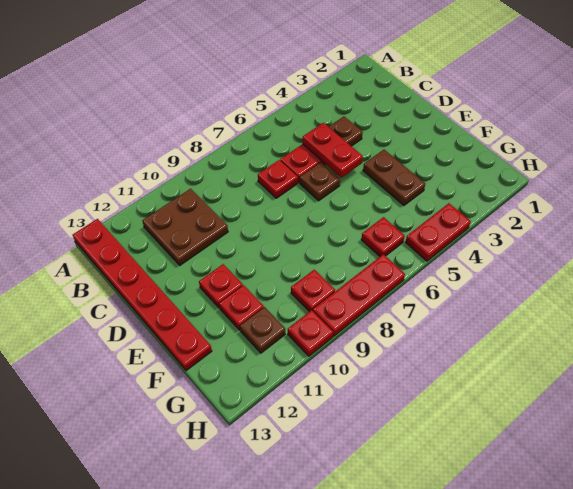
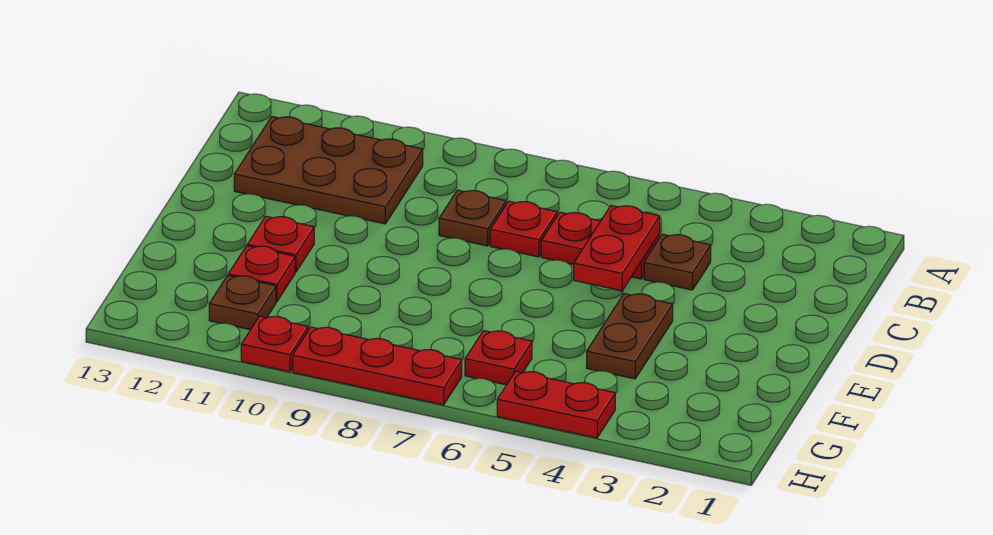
red 1x6 plate [73,219,212,371] -> none
brown 2x2 plate [142,189,228,265] -> brown 2x3 plate [234,117,423,224]
brown 1x1 plate [300,162,340,201] -> brown 1x1 plate moved to [439,190,506,246]
red 1x1 plate [291,270,335,312] -> none

